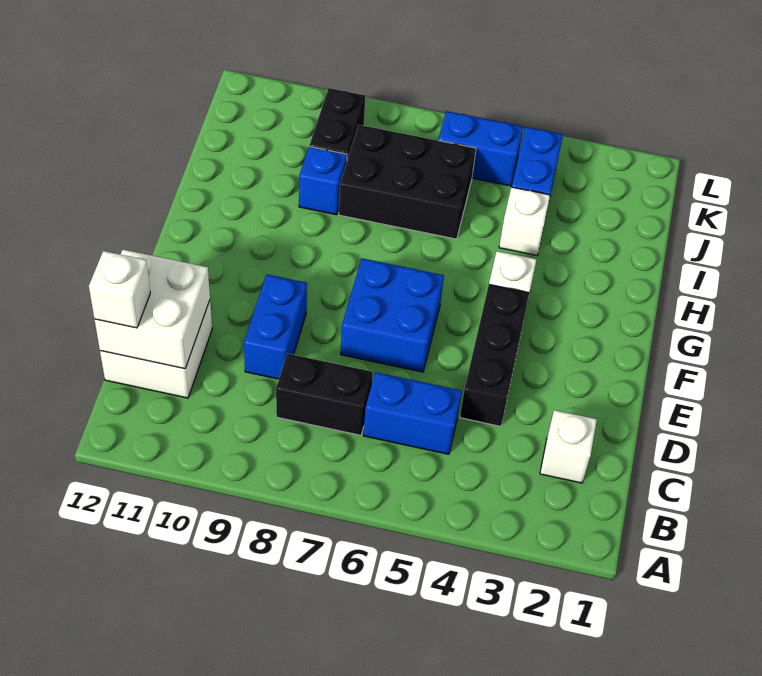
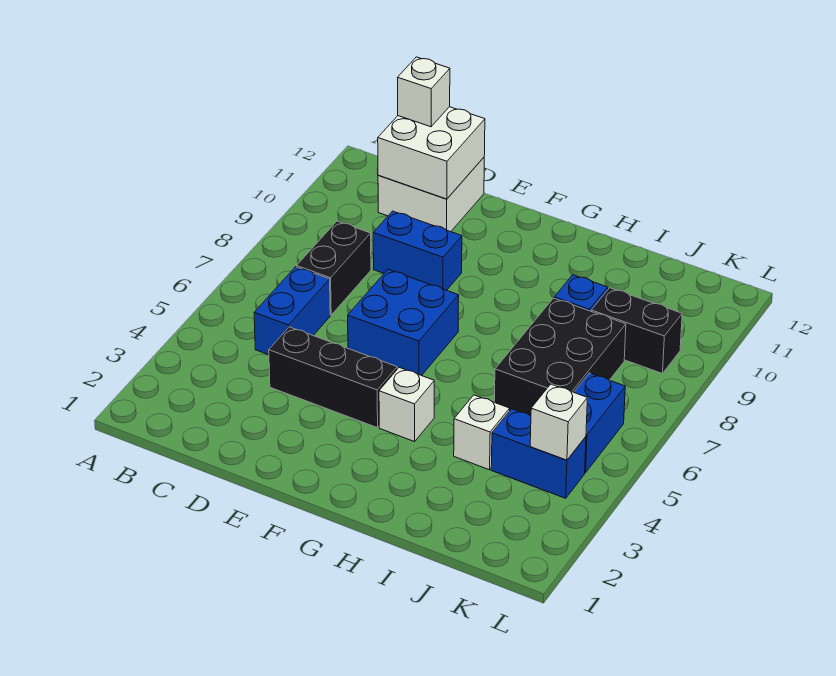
white 1x1 brick [540,410,597,483] -> white 1x1 brick moved to [530,384,587,460]

